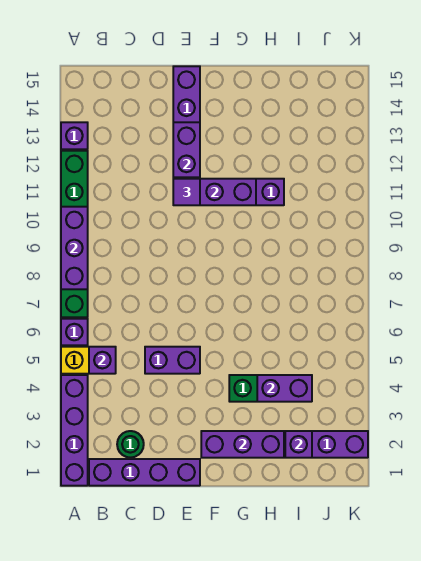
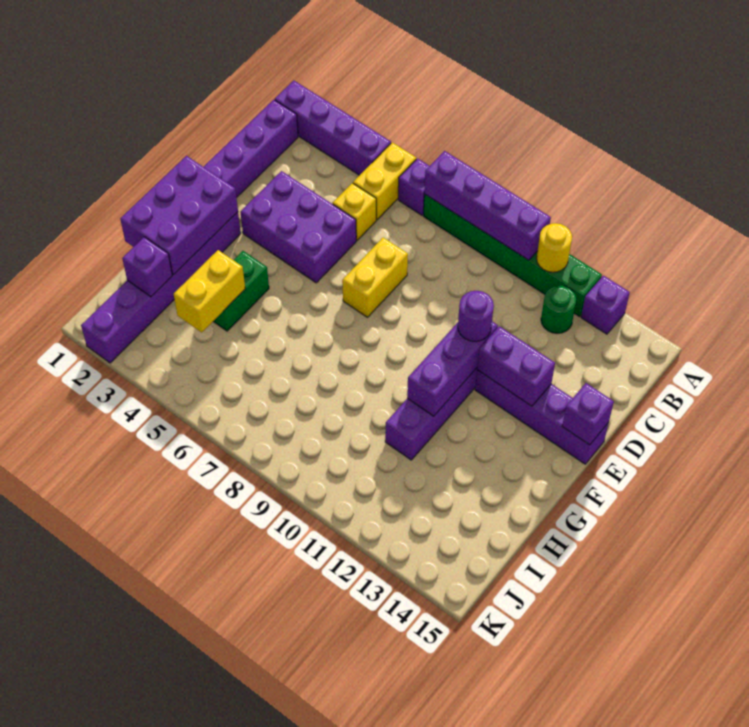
purple 1x3 brick [61,207,88,289] -> purple 1x4 brick [424,151,551,260]
none -> yellow 1x1 round brick [537,223,572,272]
purple 1x1 brick [89,347,116,374] -> purple 1x1 brick moved to [562,383,614,445]
green 1x1 round brick [117,431,144,458] -> green 1x1 round brick moved to [541,285,576,333]
none -> yellow 1x1 brick [333,183,376,240]
purple 1x2 brick [145,347,200,374] -> purple 2x3 brick [240,171,356,283]
none -> yellow 1x2 brick [342,238,408,317]
purple 1x1 tile [173,179,200,205] -> purple 1x1 round brick [458,291,494,341]
purple 1x3 brick [201,431,284,458] -> purple 2x3 brick [120,156,238,275]
purple 1x2 brick [257,375,312,402] -> yellow 1x2 brick [174,250,245,332]

